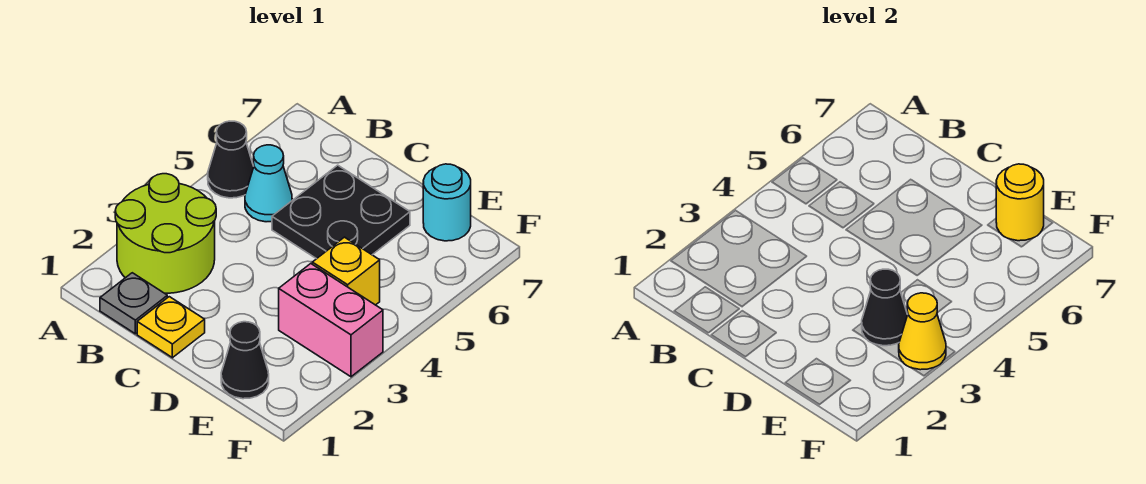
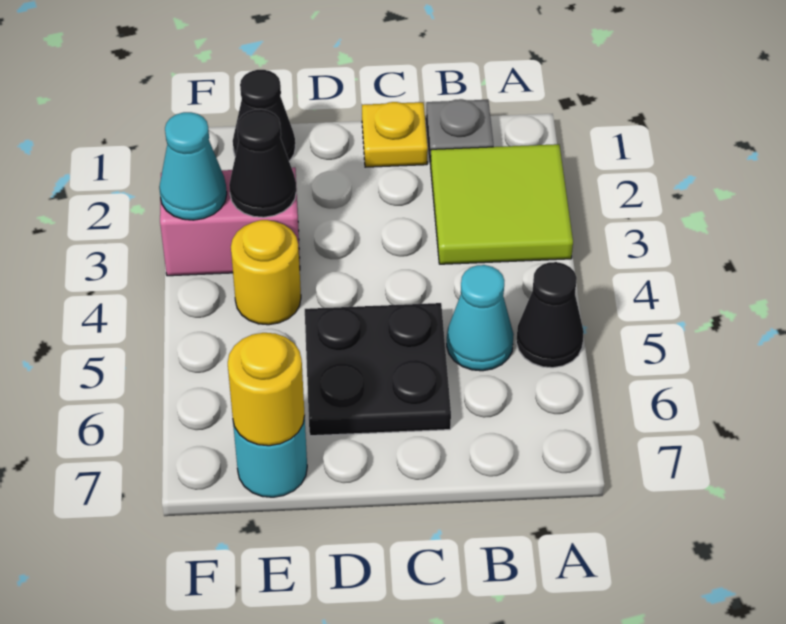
lime 2x2 round brick [115,174,216,293] -> lime 2x2 tile [431,144,573,264]
yellow 1x1 brick [312,237,380,305] -> yellow 1x1 round brick [231,220,301,325]
yellow 1x1 cone [899,293,946,370] -> cyan 1x1 cone [159,112,227,220]

